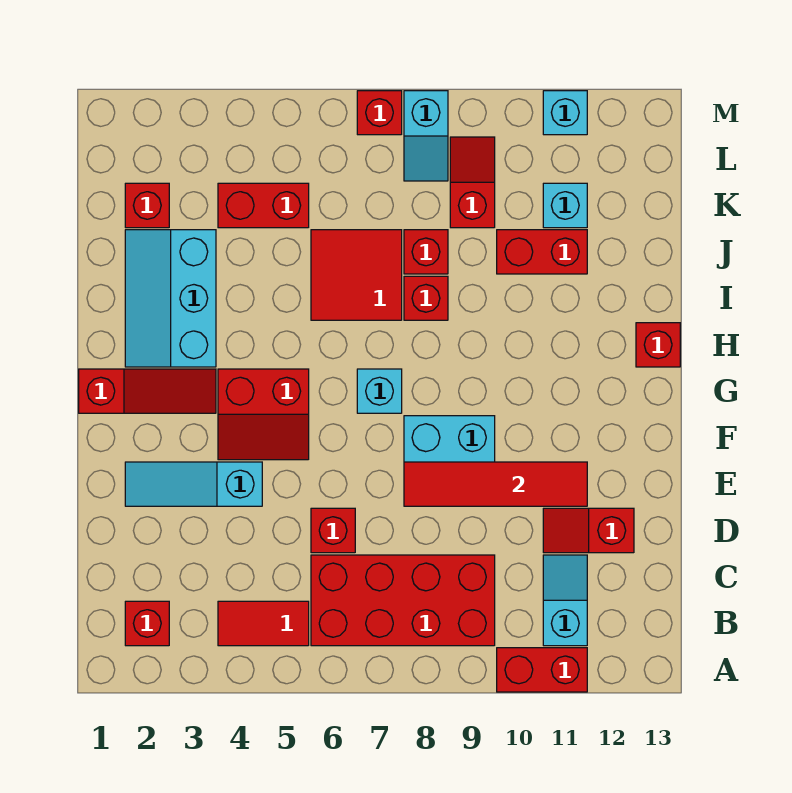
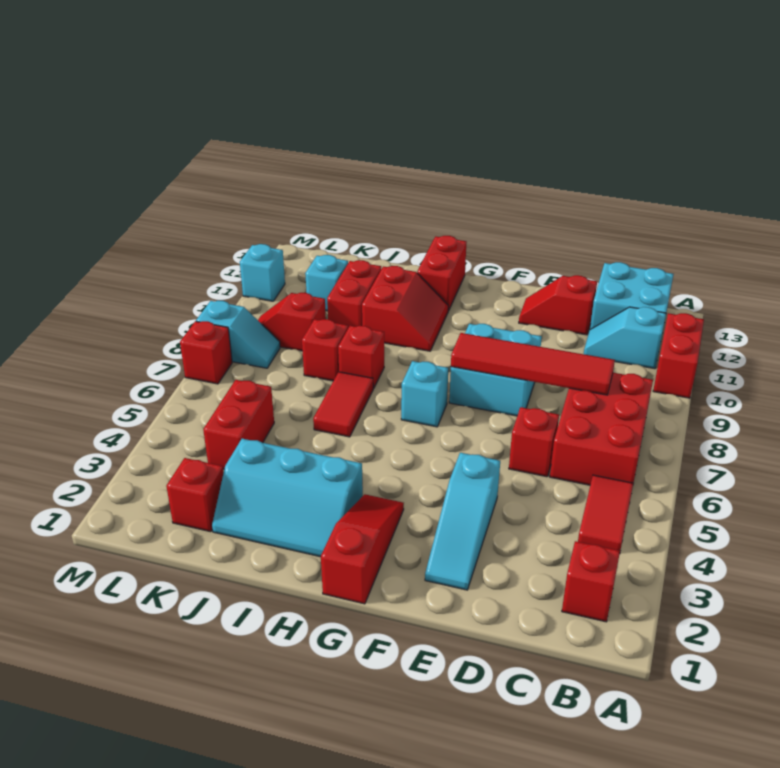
red 2x4 brick [311,555,495,646] -> red 2x3 brick [550,373,653,485]
none -> cyan 2x2 brick [590,262,674,329]
red 1x2 slope [543,508,634,553] -> red 1x2 slope turned to [519,275,597,335]
red 1x4 tile [404,462,587,506] -> red 1x4 tile turned to [451,333,615,395]
red 2x2 slope [218,369,309,460] -> red 2x2 slope moved to [362,266,448,351]
red 1x1 brick [636,323,680,367] -> red 1x2 brick [417,236,467,311]
red 2x2 tile [311,230,402,320] -> red 1x2 tile [313,372,374,437]

